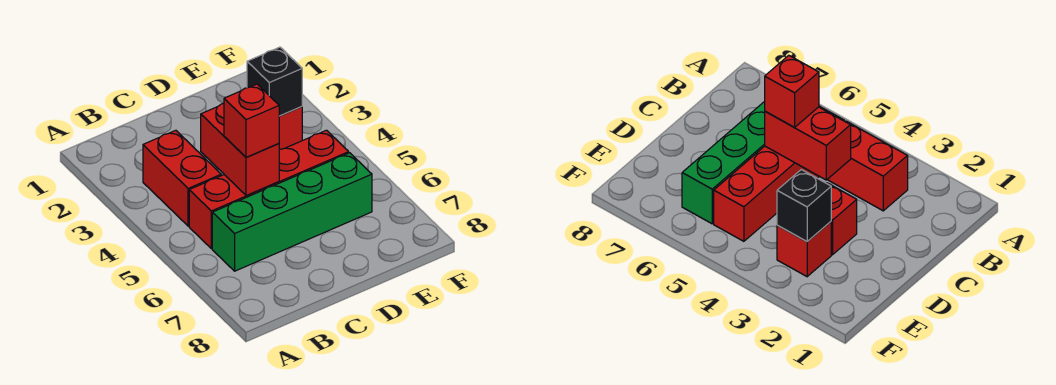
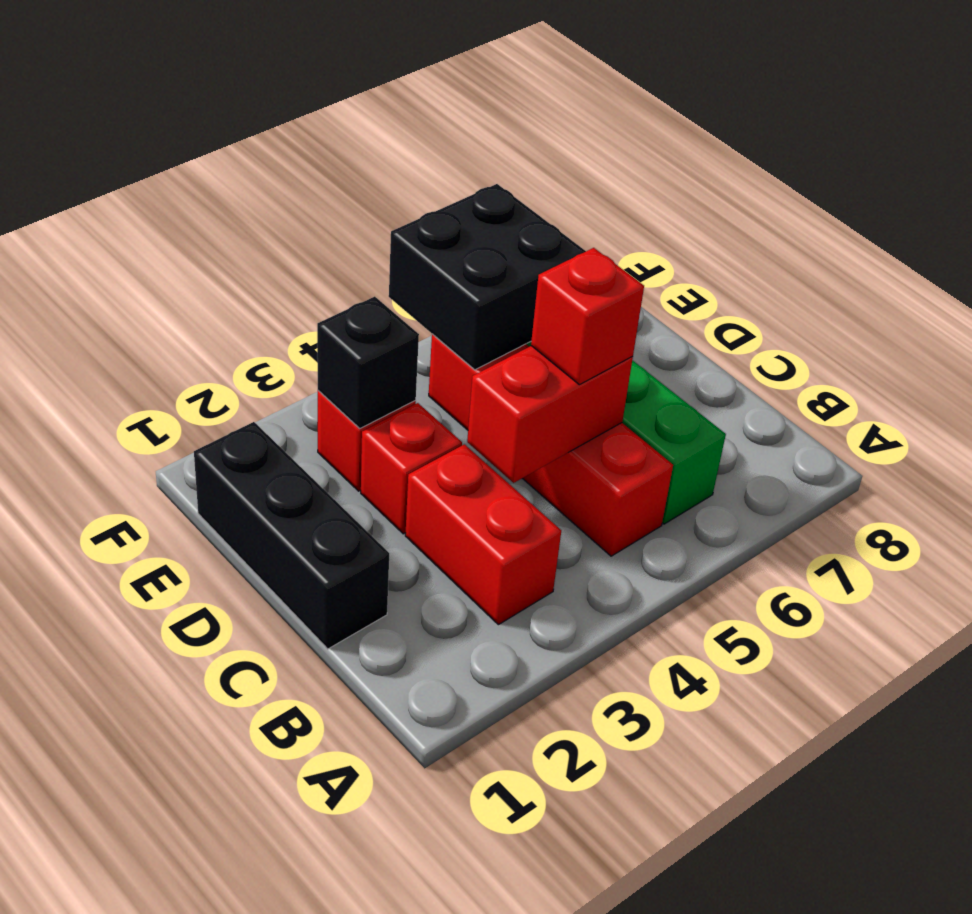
red 1x2 brick [143,130,221,226] -> red 1x2 brick turned to [405,444,561,625]
none -> black 1x3 brick [194,422,389,649]
none -> black 2x2 brick [389,184,586,370]

